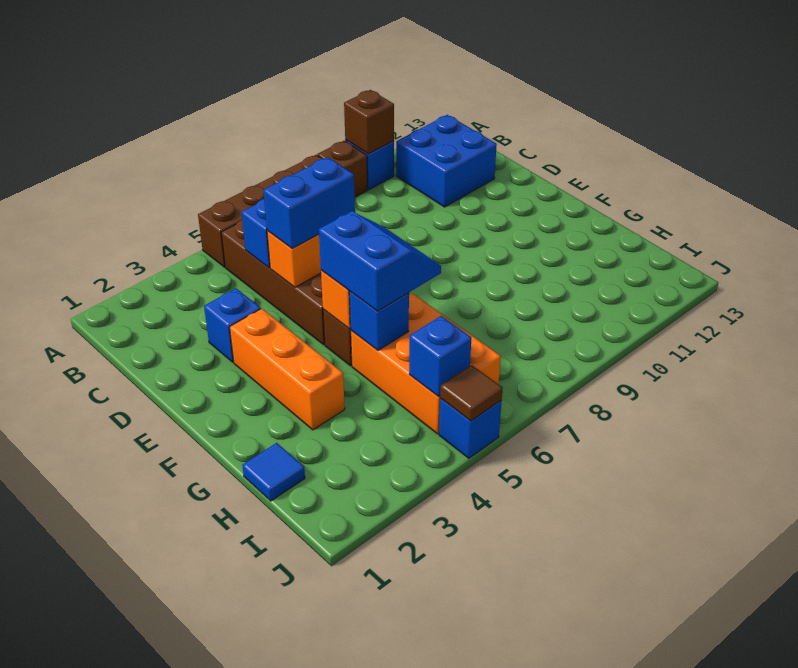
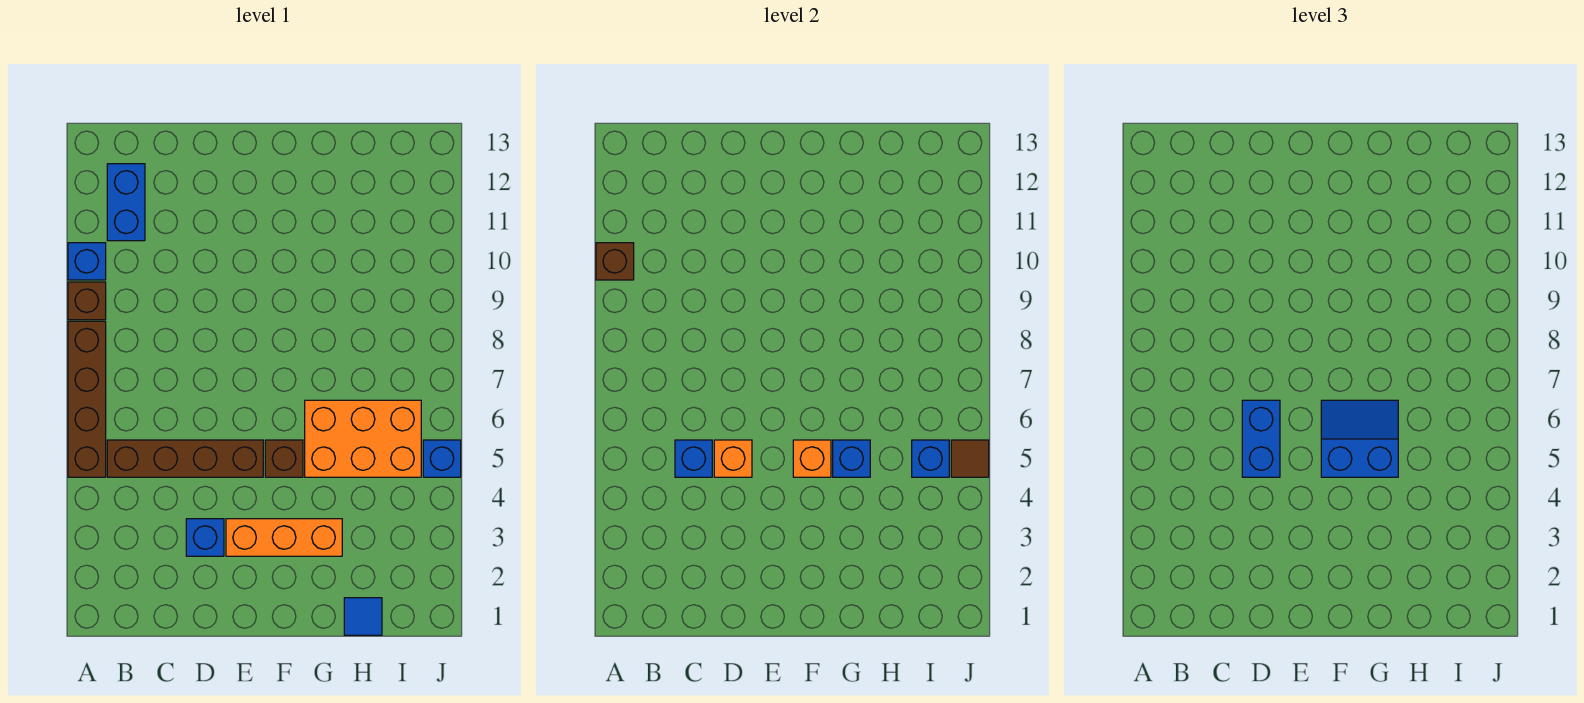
blue 2x2 brick [396,115,497,207] -> blue 1x2 brick [107,164,145,241]

